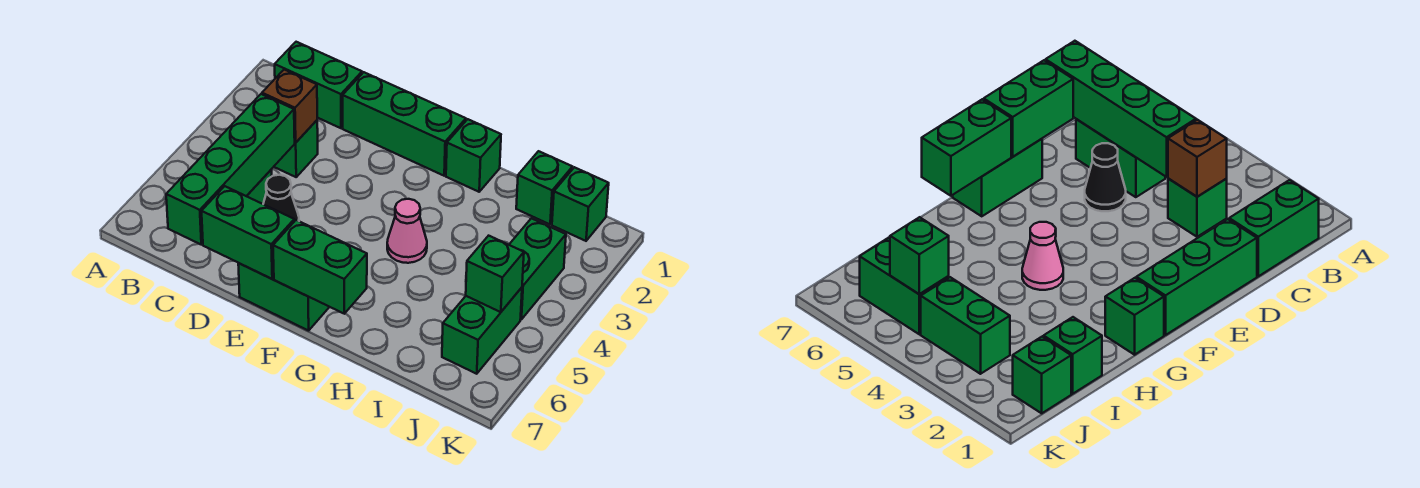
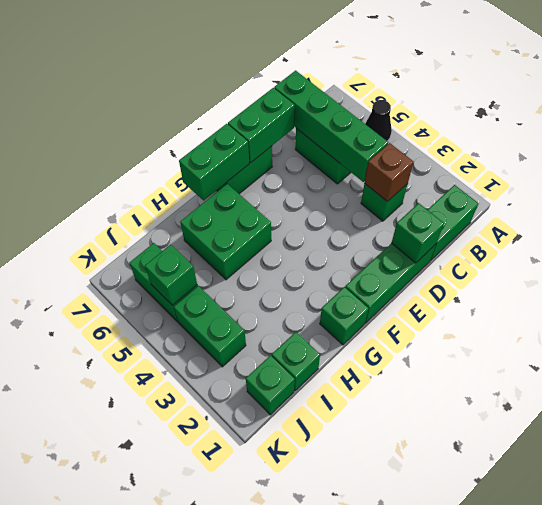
none -> green 1x1 brick [392,203,444,263]
black 1x1 cone [263,175,299,221] -> black 1x1 cone moved to [365,100,392,141]
pink 1x1 cone [387,199,427,263] -> none
none -> green 2x2 brick [180,184,271,280]

